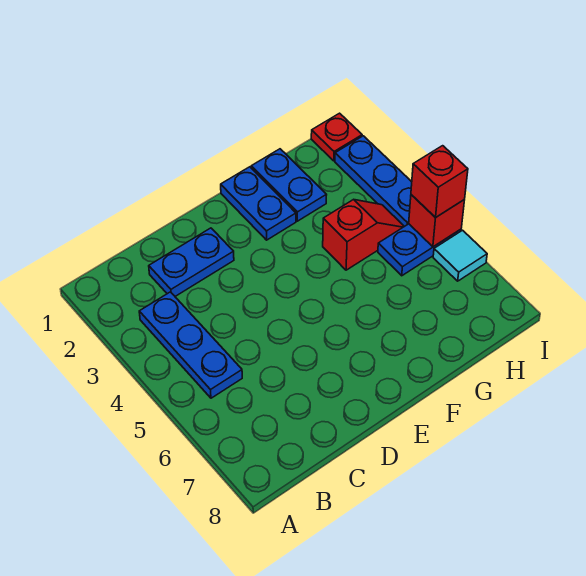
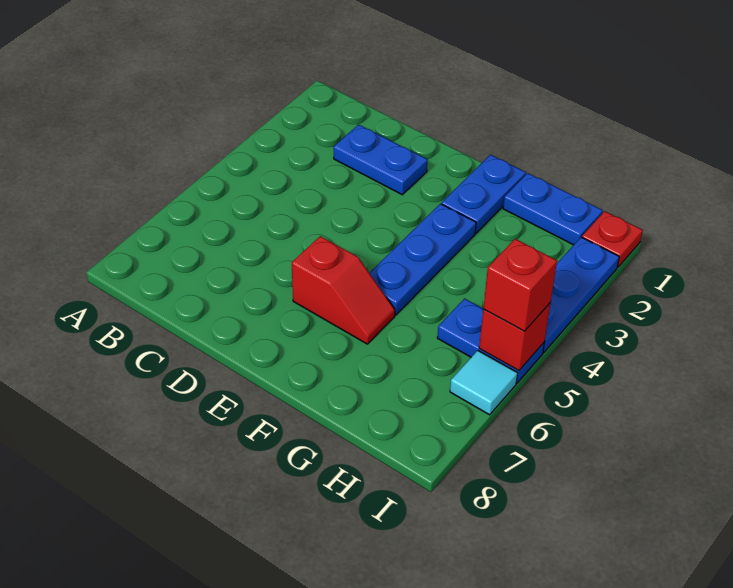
blue 1x3 plate [139,292,242,398] -> blue 1x3 plate moved to [370,204,476,315]
blue 1x2 plate [251,149,327,221] -> blue 1x2 plate turned to [503,173,603,245]
red 1x2 slope [323,199,404,270] -> red 1x2 slope moved to [292,236,395,344]

